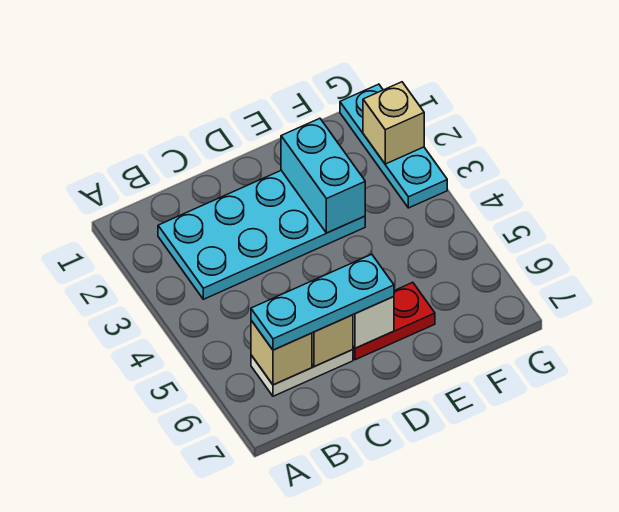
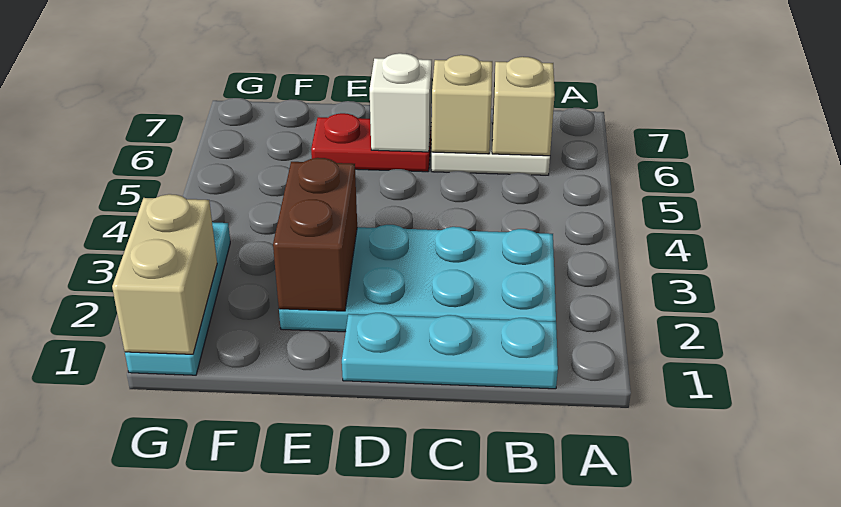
cyan 1x3 plate [251,254,394,350] -> cyan 1x3 plate moved to [342,313,558,389]
cyan 1x2 brick [281,119,365,233] -> brown 1x2 brick [273,158,357,311]
tan 1x1 brick [363,82,424,164] -> tan 1x2 brick [112,194,217,354]

